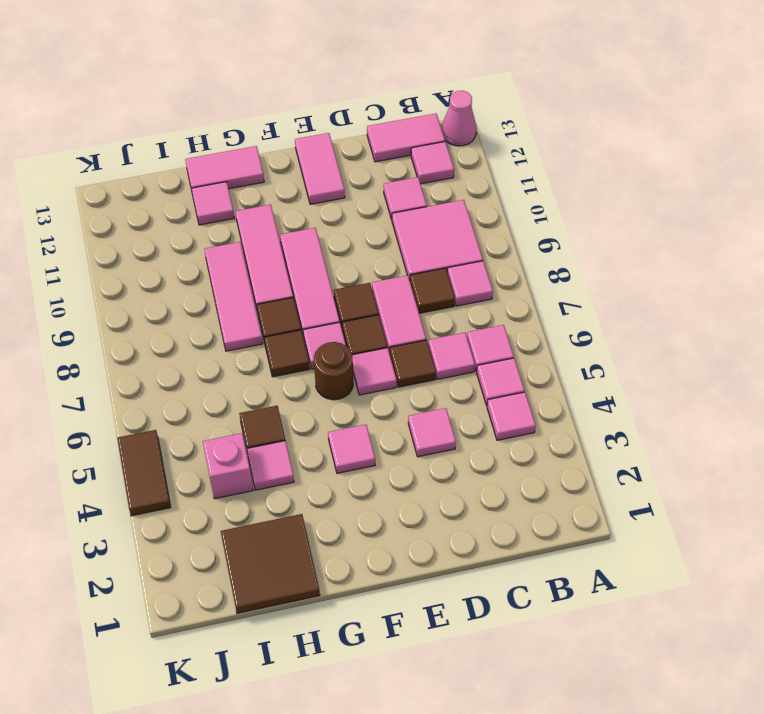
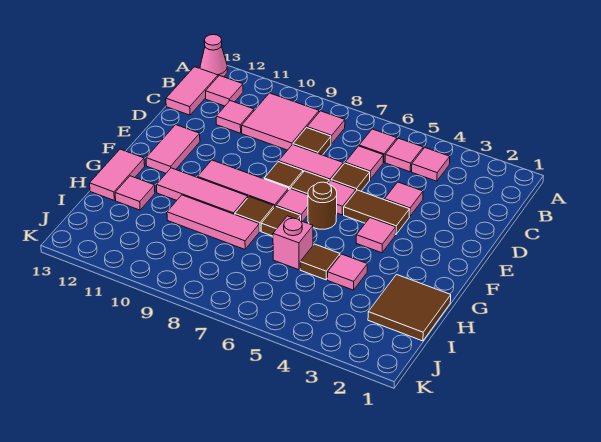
pink 1x2 tile [295,133,345,204] -> pink 1x2 tile turned to [146,125,200,173]
pink 1x1 brick [203,433,253,499] -> pink 1x1 brick moved to [273,216,313,270]
brown 1x2 tile [117,430,171,516] -> brown 1x2 tile moved to [344,190,410,234]

